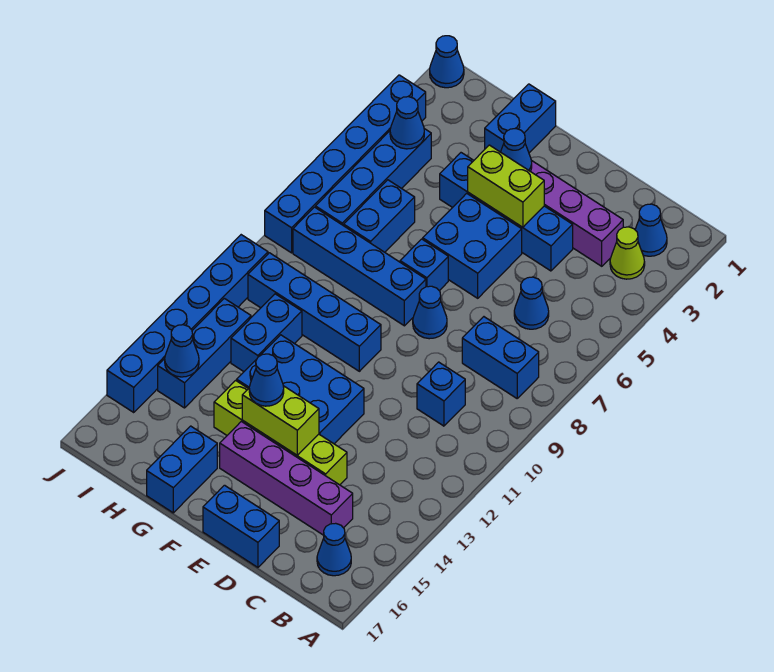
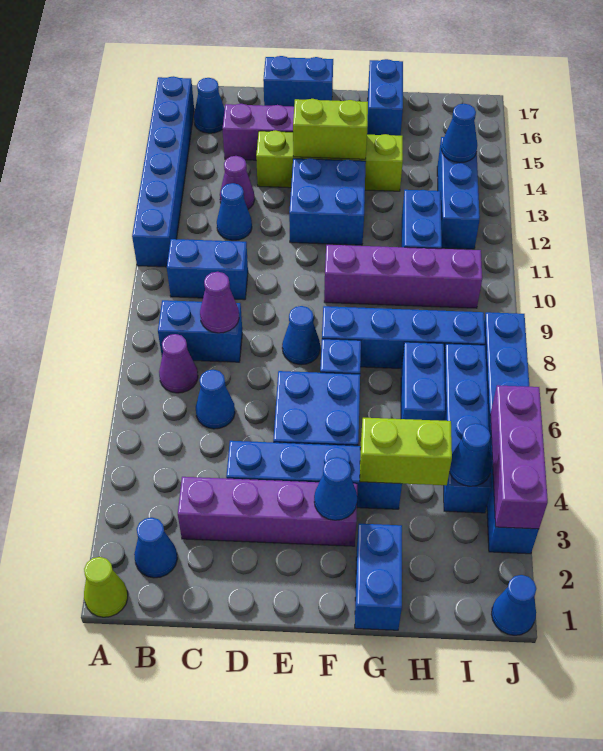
lime 1x1 cone [610,227,645,279] -> lime 1x1 cone moved to [84,557,128,617]
none -> purple 1x1 cone [159,334,198,393]
none -> purple 1x1 cone [200,272,239,333]
blue 1x1 brick [417,362,465,426] -> blue 1x2 brick [167,239,248,300]
none -> purple 1x1 cone [220,156,255,209]
lime 1x2 brick [468,145,544,227] -> lime 1x2 brick moved to [360,418,452,485]
blue 2x3 brick [237,335,364,444] -> blue 2x2 brick [289,158,366,245]
blue 1x4 brick [248,253,381,371] -> purple 1x4 brick [324,245,482,308]
blue 1x1 cone [249,354,284,406] -> blue 1x1 cone moved to [217,183,252,240]
none -> purple 1x3 brick [490,385,548,529]
blue 1x6 brick [107,235,268,412] -> blue 1x6 brick moved to [132,76,194,267]

